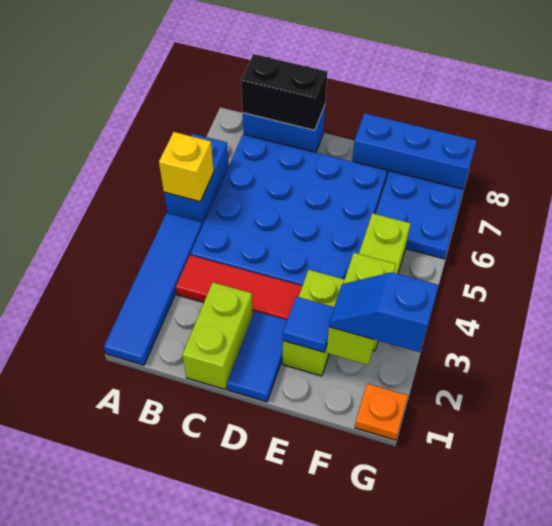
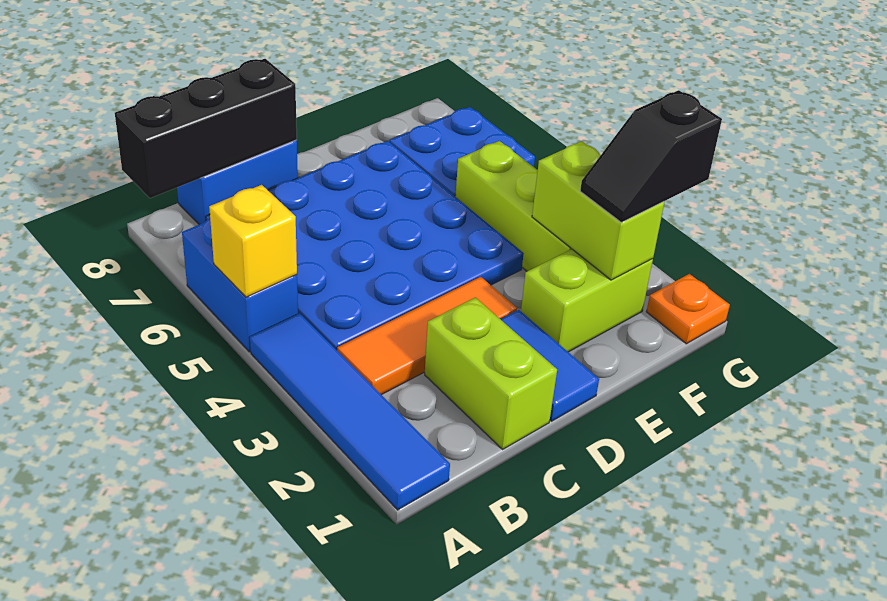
red 1x3 tile [176,255,302,320] -> orange 1x3 tile [337,277,517,395]
black 1x2 brick [241,54,327,130] -> black 1x3 brick [115,59,297,198]
lime 1x2 brick [283,270,345,376] -> lime 1x2 brick turned to [521,249,653,352]
blue 1x1 tile [283,297,334,352] -> none
blue 1x3 brick [352,113,477,189] -> none
blue 1x2 slope [329,272,439,352] -> black 1x2 slope [580,90,722,222]

